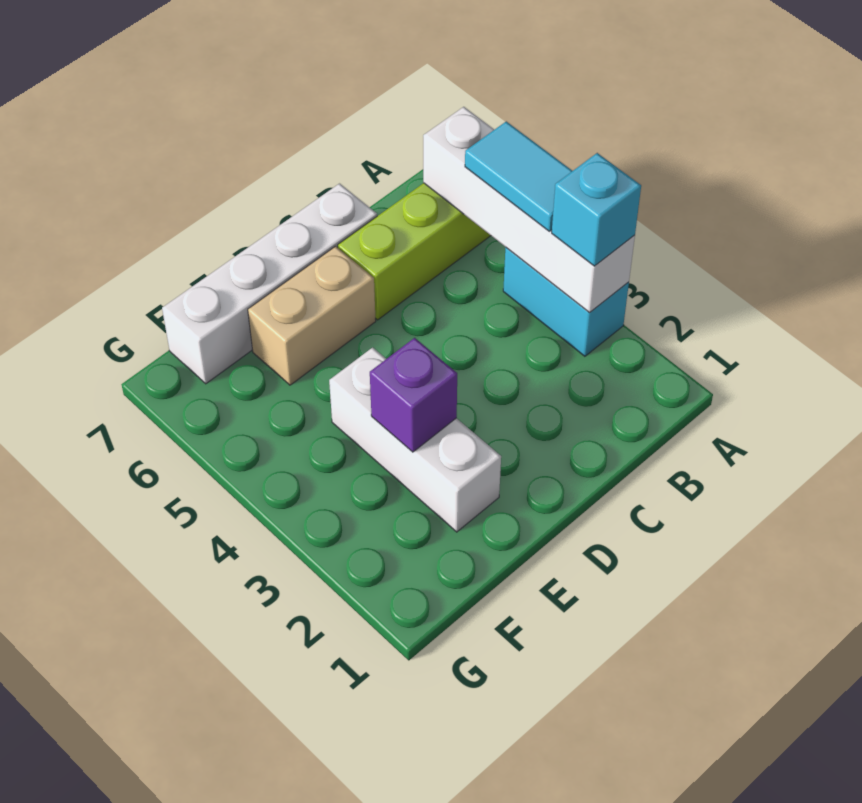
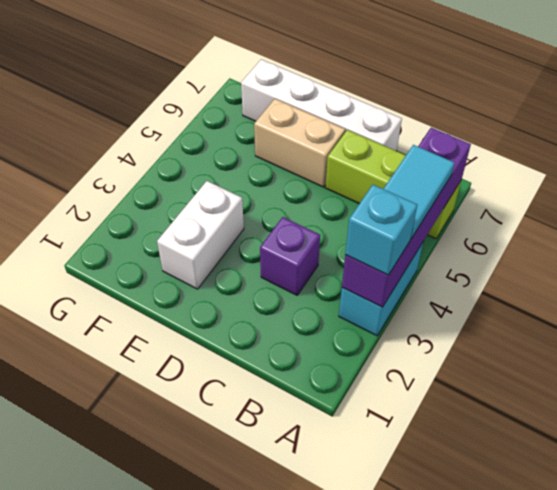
white 1x4 brick [423,107,635,313] -> purple 1x4 brick [342,128,471,307]
white 1x3 brick [329,347,501,532] -> white 1x2 brick [157,181,244,289]
purple 1x1 brick [370,338,457,452] -> purple 1x1 brick moved to [260,217,320,295]

